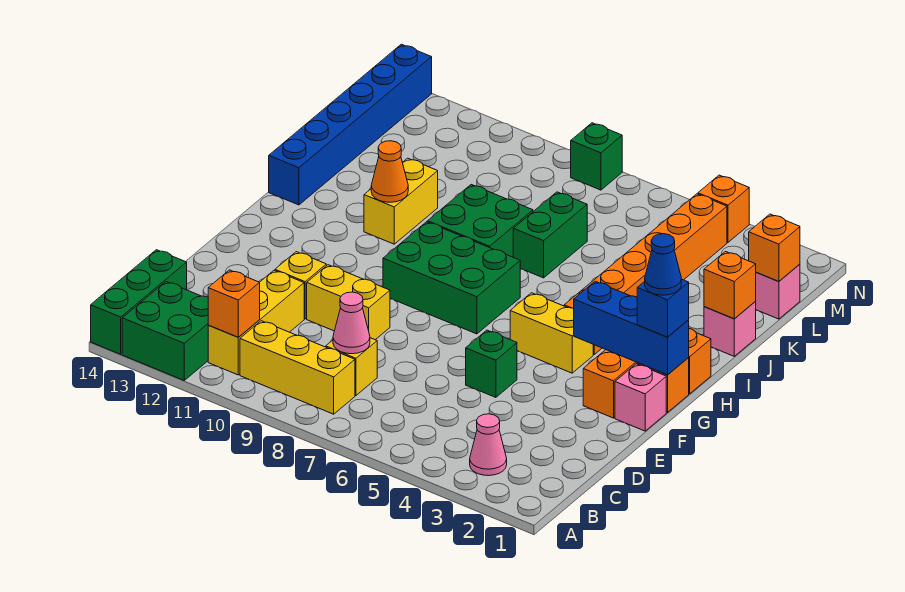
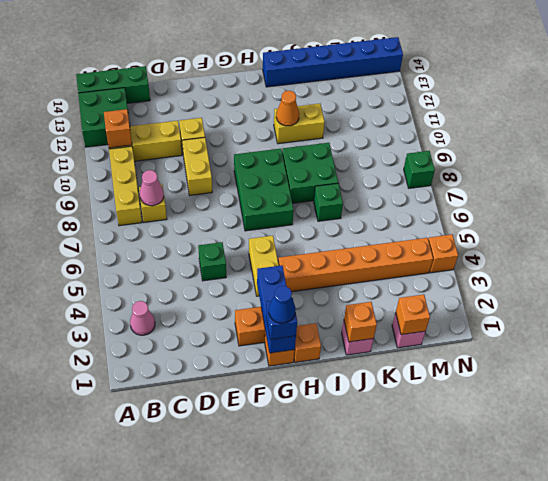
pink 1x1 brick [615,364,666,431] -> none
green 1x2 brick [513,192,587,278] -> green 1x1 brick [314,183,343,221]

